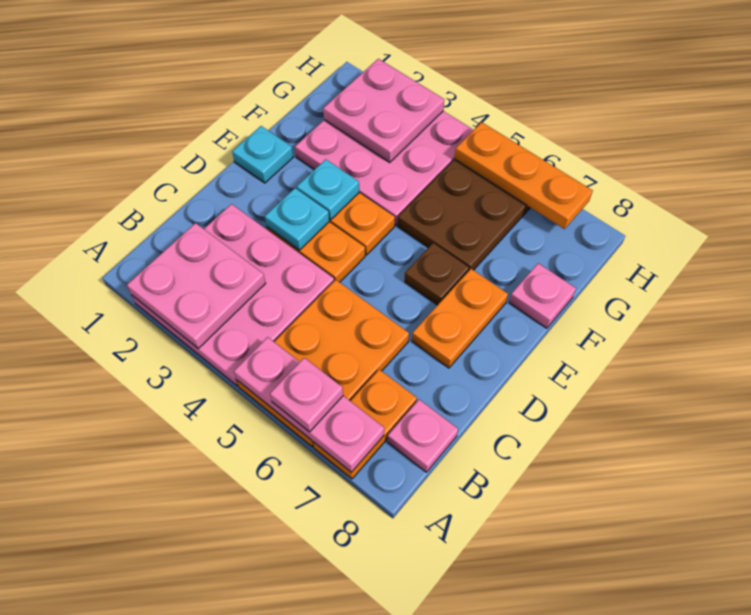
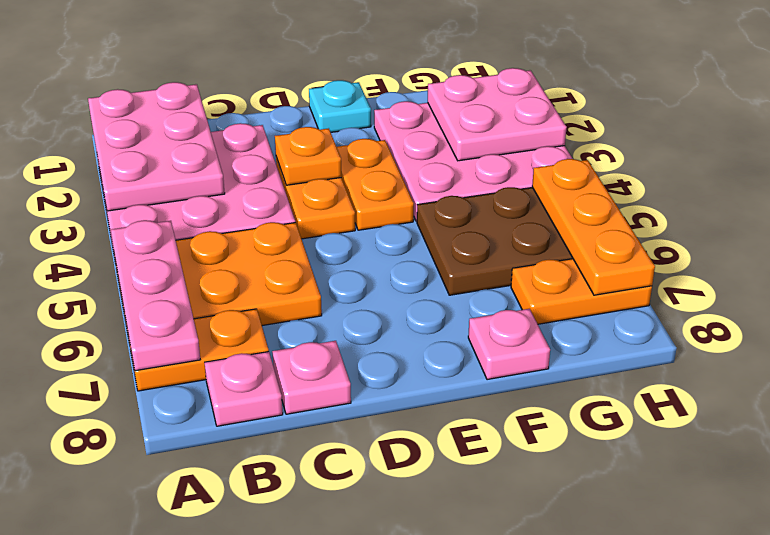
pink 2x2 plate [127,223,266,349] -> pink 2x3 plate [88,82,225,211]
pink 1x1 plate [270,358,343,432] -> pink 1x1 plate moved to [272,341,351,414]
cyan 1x1 plate [265,188,329,250] -> orange 1x1 plate [275,127,342,185]
orange 1x2 plate [412,269,508,368] -> orange 1x2 plate moved to [511,259,652,324]
cyan 1x1 plate [297,159,359,220] -> none
brown 1x1 plate [405,243,469,305] -> none

